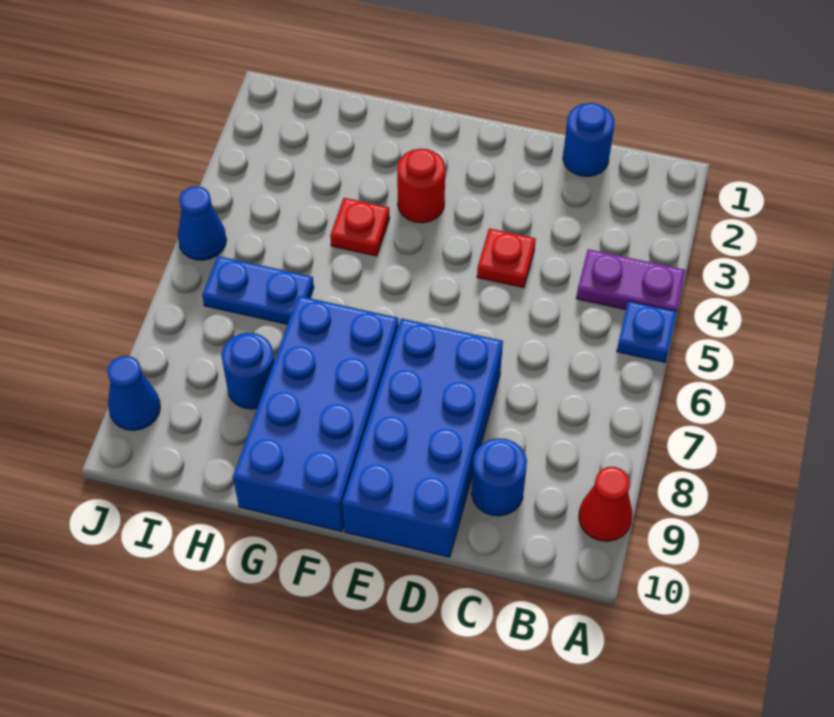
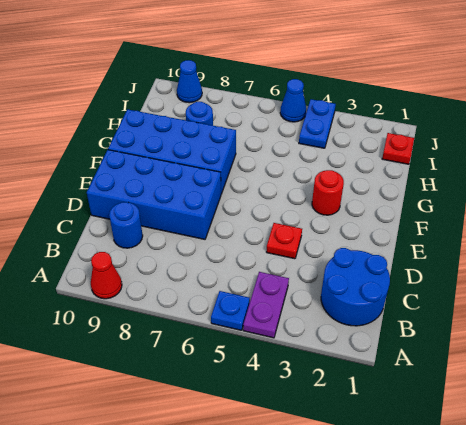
blue 1x1 round brick [563,103,614,176] -> blue 2x2 round brick [321,248,390,326]
red 1x1 plate [330,198,390,256] -> red 1x1 plate moved to [382,133,414,164]
blue 1x2 plate [202,256,314,324] -> blue 1x2 plate moved to [299,99,336,148]

